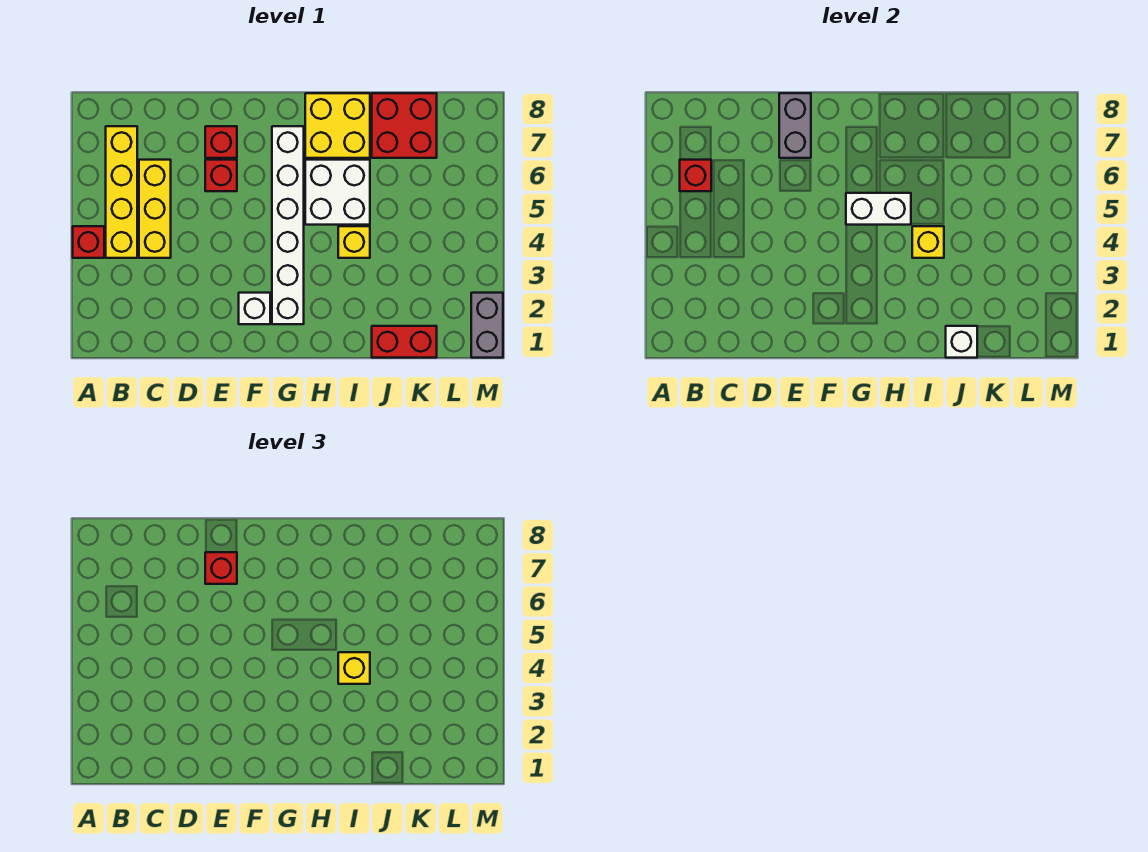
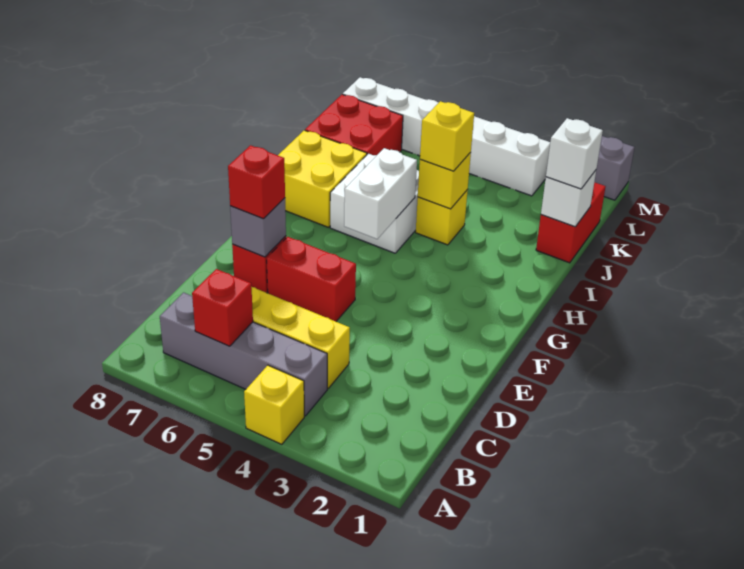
red 1x1 brick [73,226,104,258] -> yellow 1x1 brick [244,365,304,444]
yellow 1x4 brick [106,126,137,258] -> grey 1x4 brick [160,293,327,416]
red 1x1 brick [205,160,237,191] -> red 1x2 brick [267,237,356,321]
grey 1x2 brick [779,93,811,158] -> grey 1x1 brick [230,198,286,257]
white 1x1 brick [239,293,270,324] -> white 1x1 brick moved to [546,118,603,189]
white 1x6 brick [272,126,304,324] -> white 1x6 brick moved to [343,77,550,196]

